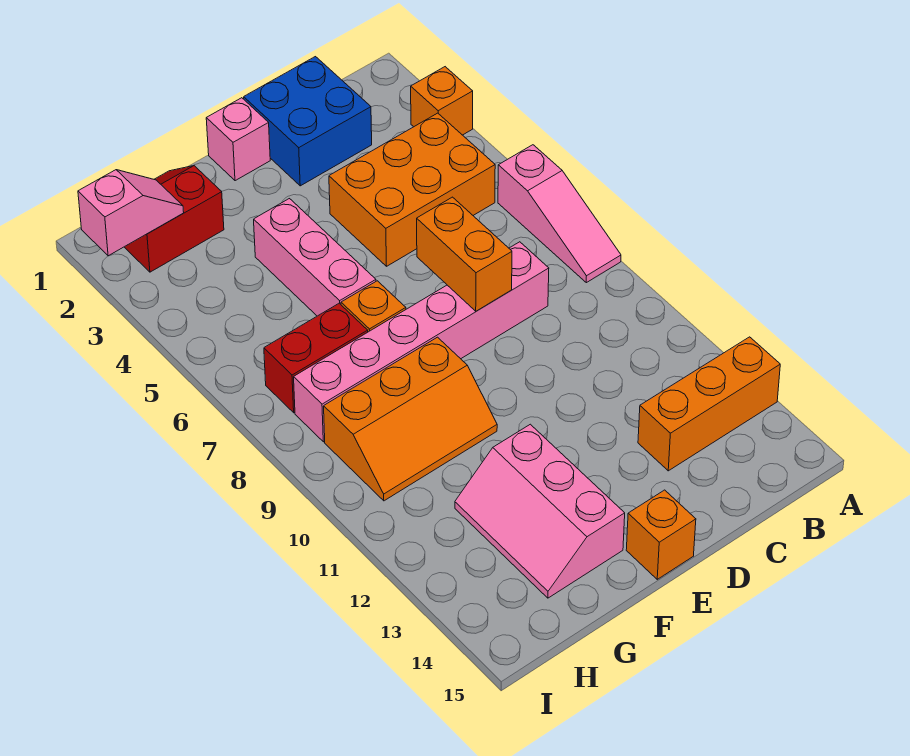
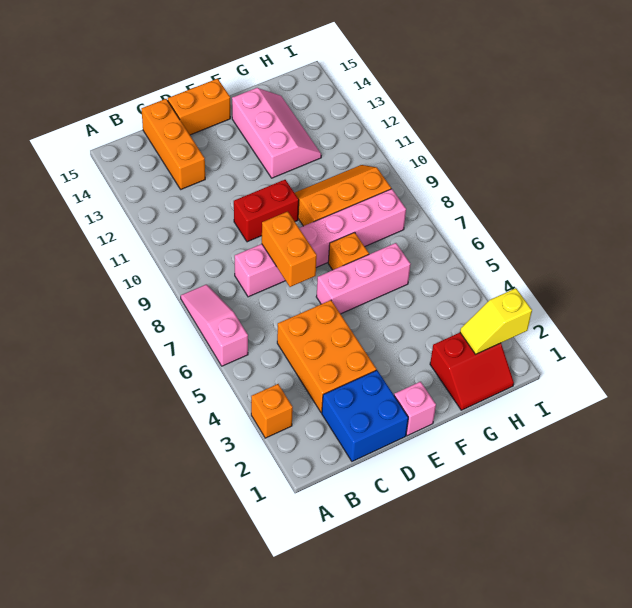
orange 1x3 brick [638,337,780,471] -> orange 1x3 brick turned to [142,99,205,189]
orange 2x3 brick [329,113,495,266] -> orange 2x3 brick turned to [277,300,376,413]
orange 1x1 brick [626,490,696,579] -> orange 1x2 brick [168,79,230,135]
pink 1x3 brick [254,199,376,316] -> pink 1x3 brick turned to [316,243,411,314]
red 1x2 brick [264,303,368,413] -> red 1x2 brick moved to [234,180,299,242]
pink 1x2 slope [78,170,184,256] -> yellow 1x2 slope [460,288,532,354]

